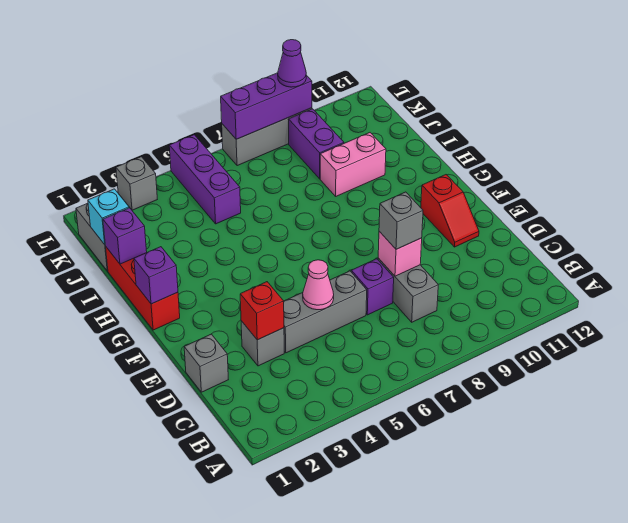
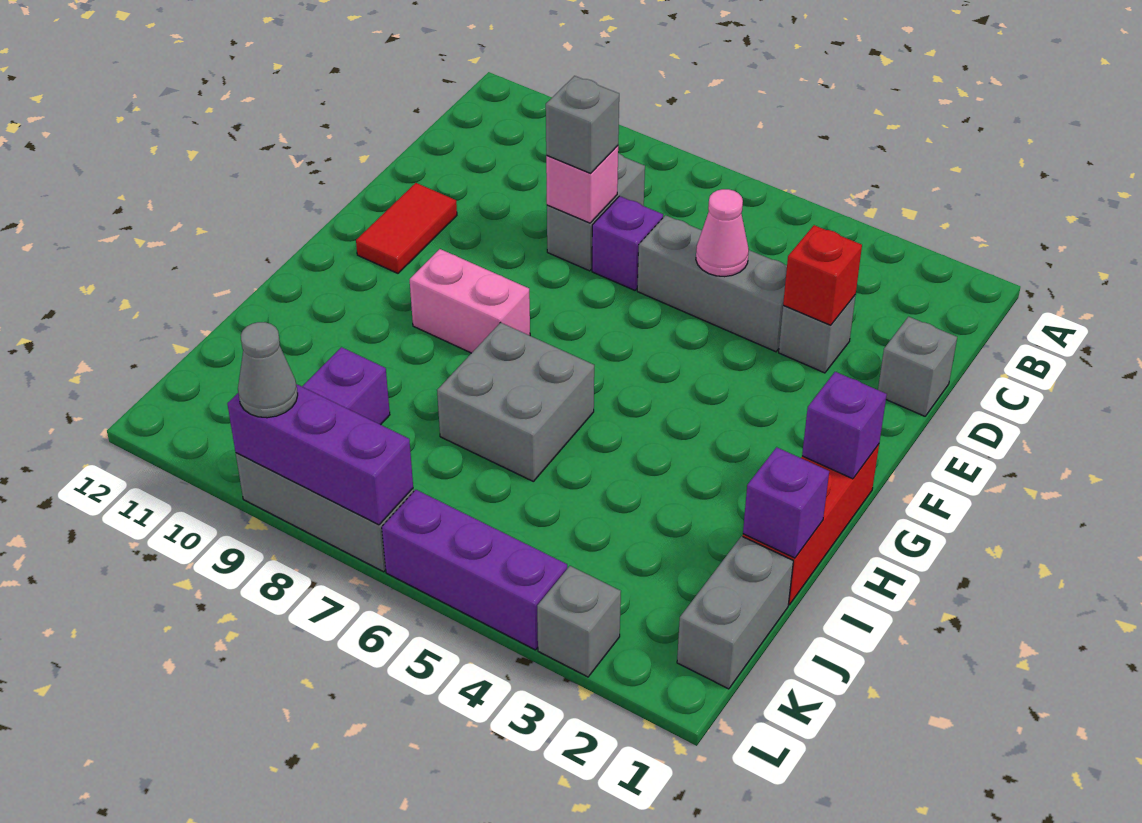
red 1x2 slope [421,175,479,247] -> red 1x2 tile [356,183,457,273]
none -> grey 2x2 brick [437,323,594,481]
pink 1x2 brick [320,133,386,196] -> pink 1x2 brick moved to [410,249,530,353]
cyan 1x1 brick [88,189,129,245] -> none
purple 1x3 brick [169,135,241,224] -> purple 1x3 brick turned to [382,490,567,650]
purple 1x1 cone [278,40,306,87] -> grey 1x1 cone [238,322,298,418]

